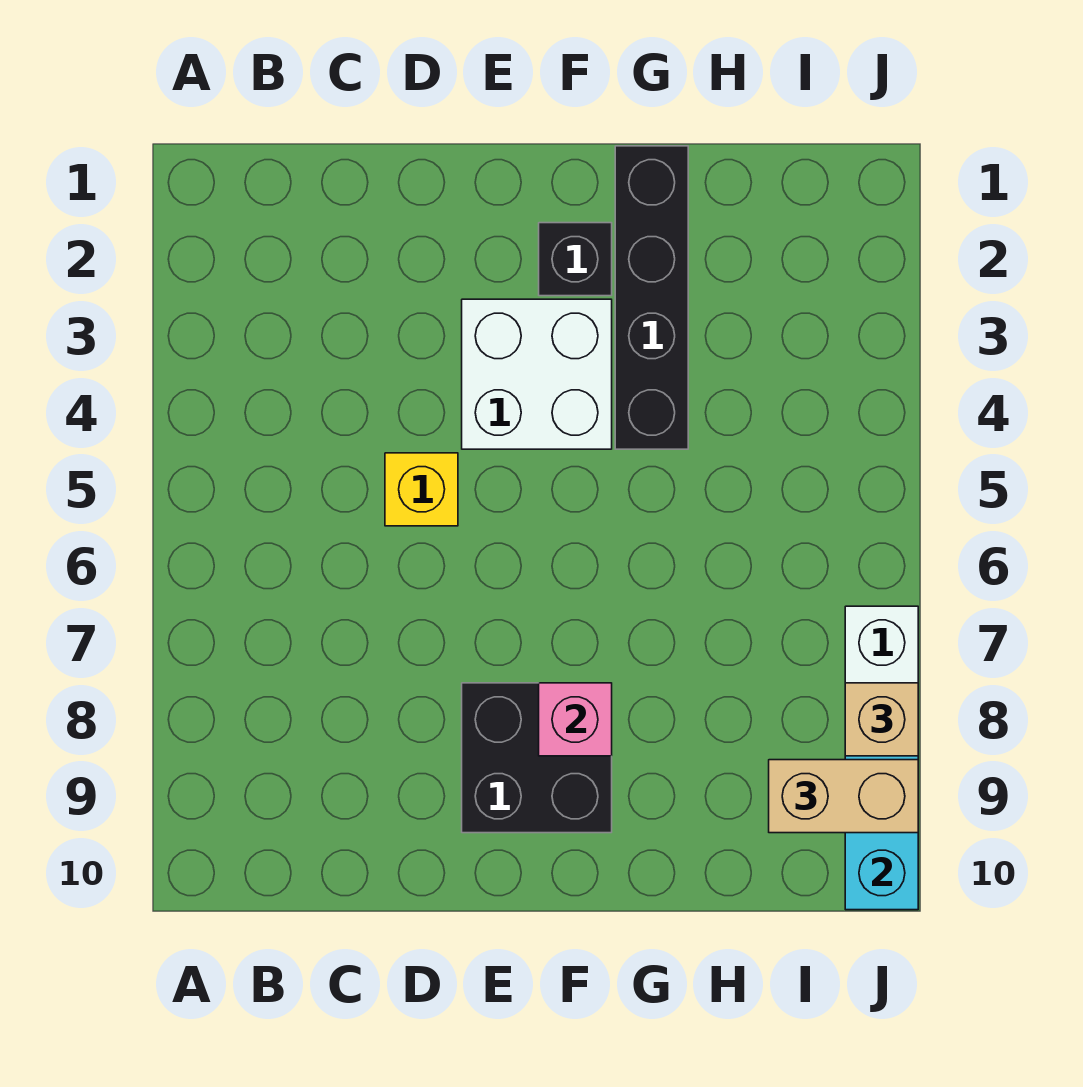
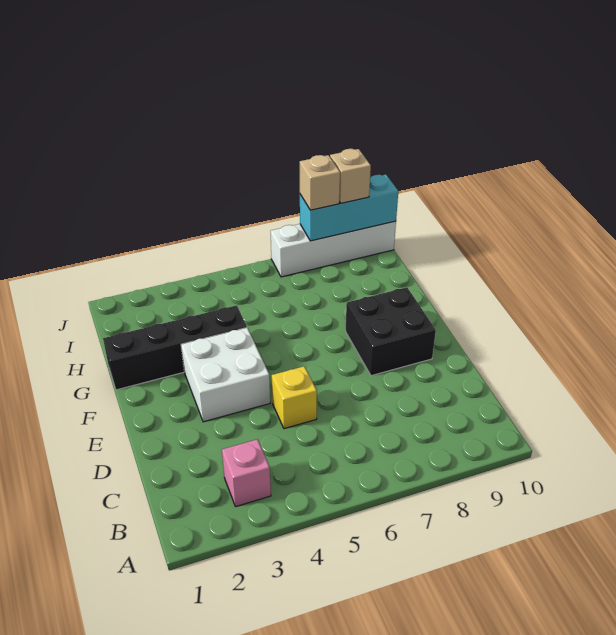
black 1x1 brick [539,223,612,296] -> none
pink 1x1 brick [539,683,612,756] -> pink 1x1 brick moved to [222,439,271,507]
tan 1x2 brick [769,760,918,833] -> tan 1x1 brick [330,149,371,203]

